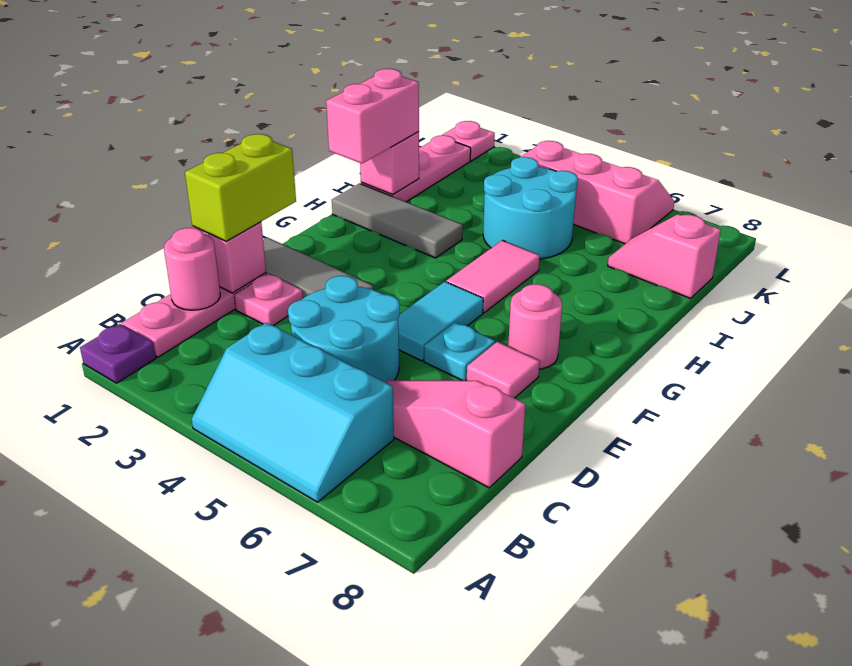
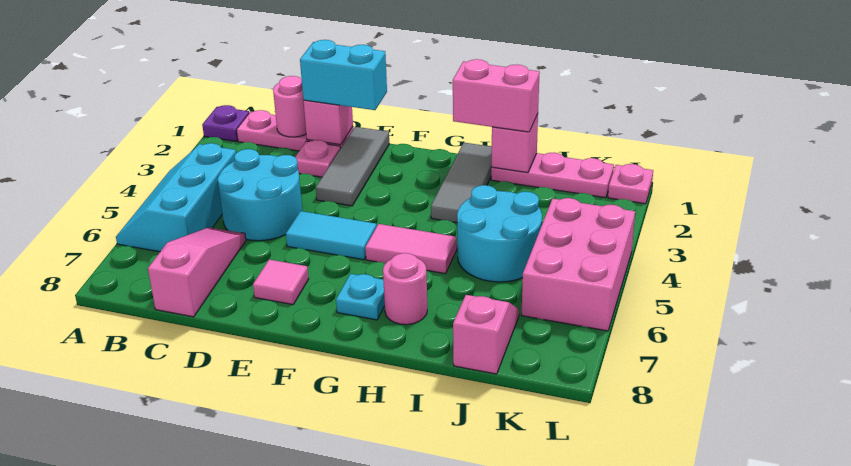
lime 1x2 brick [185,134,296,241] -> cyan 1x2 brick [300,40,387,110]
cyan 1x1 plate [424,322,495,381] -> cyan 1x1 plate moved to [336,274,385,320]
pink 1x1 round brick [508,284,562,369] -> pink 1x1 round brick moved to [383,253,427,325]
pink 2x3 slope [521,141,674,244] -> pink 2x3 brick [522,198,635,331]

